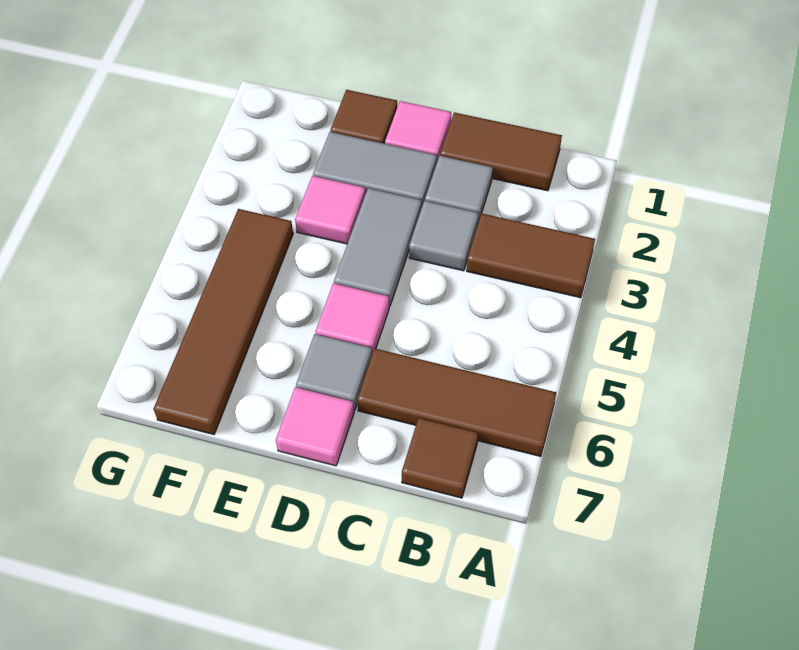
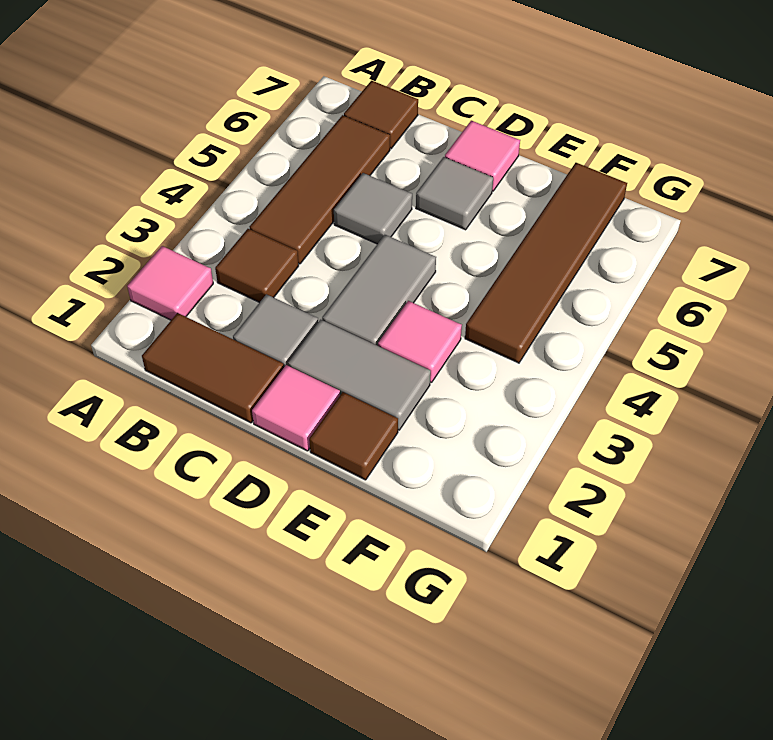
brown 1x2 tile [467,213,595,298] -> brown 1x1 tile [215,229,299,303]
brown 1x3 tile [357,349,556,456] -> brown 1x3 tile turned to [250,115,390,264]
grey 1x1 tile [409,201,479,271] -> grey 1x1 tile moved to [334,173,412,244]
pink 1x1 tile [315,283,389,354] -> pink 1x1 tile moved to [127,246,213,320]

